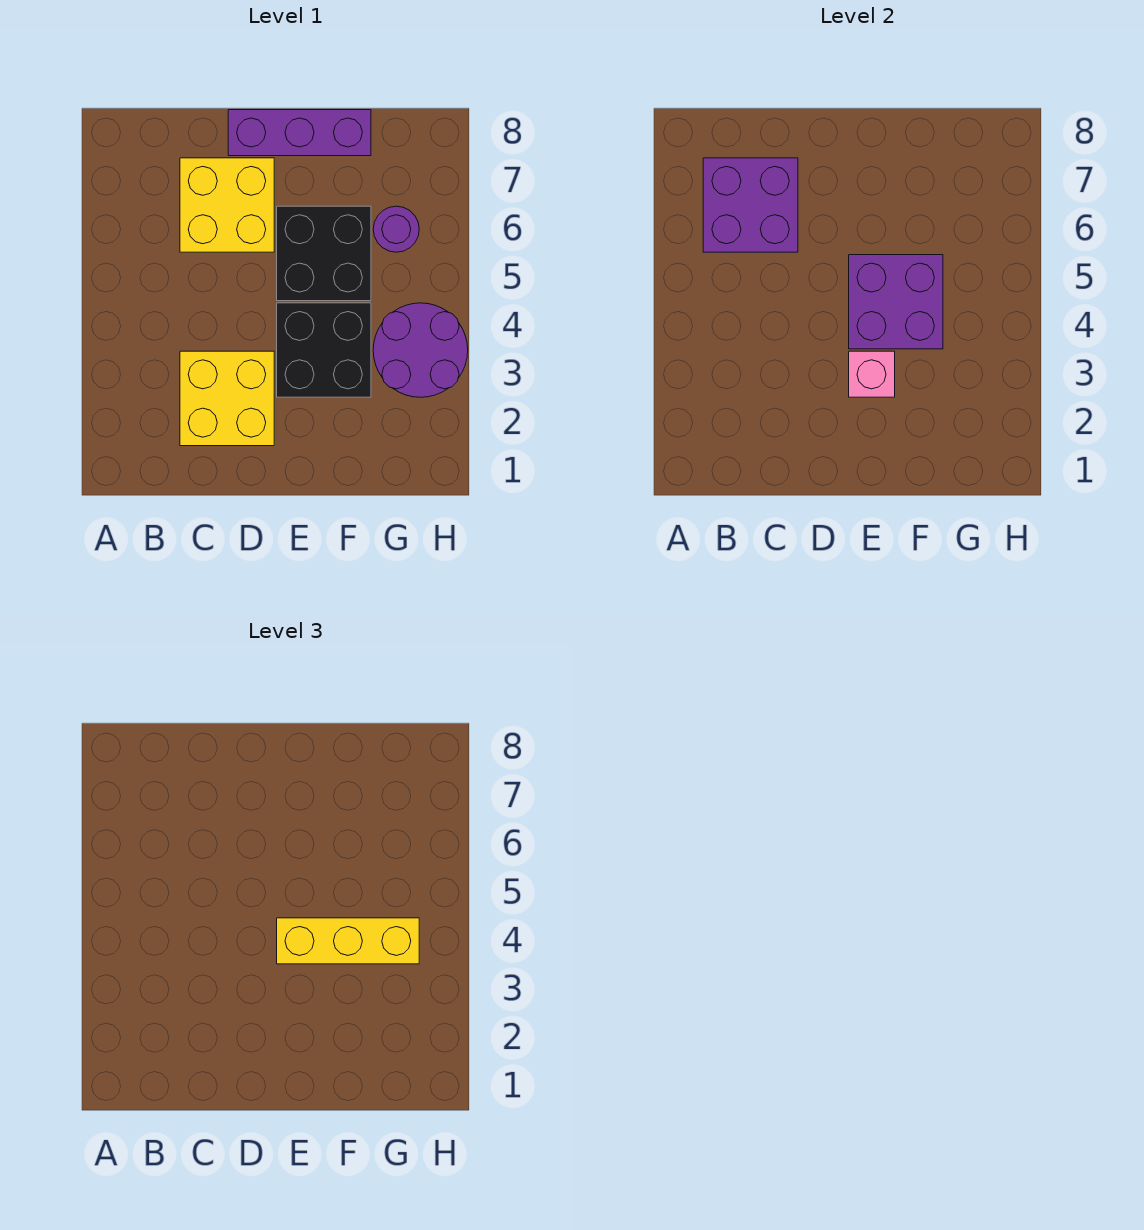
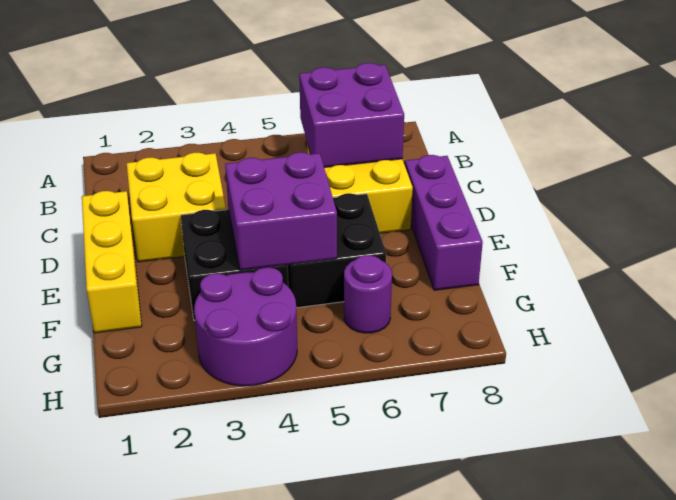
pink 1x1 brick [849,351,895,397] -> none
yellow 1x3 brick [277,918,419,964] -> yellow 1x3 brick moved to [82,191,142,333]

